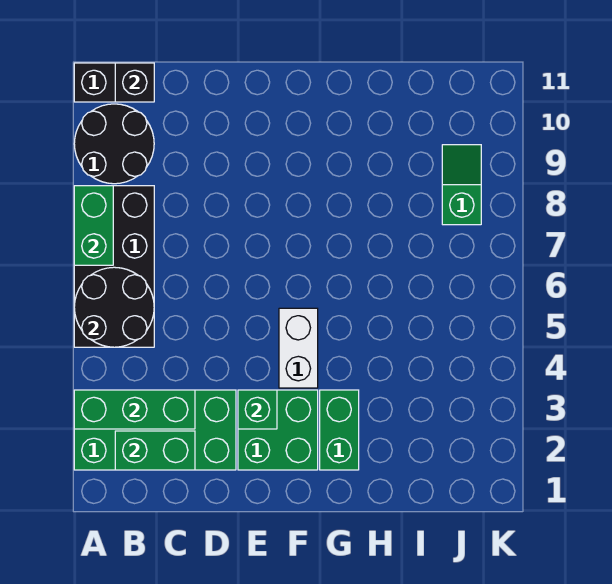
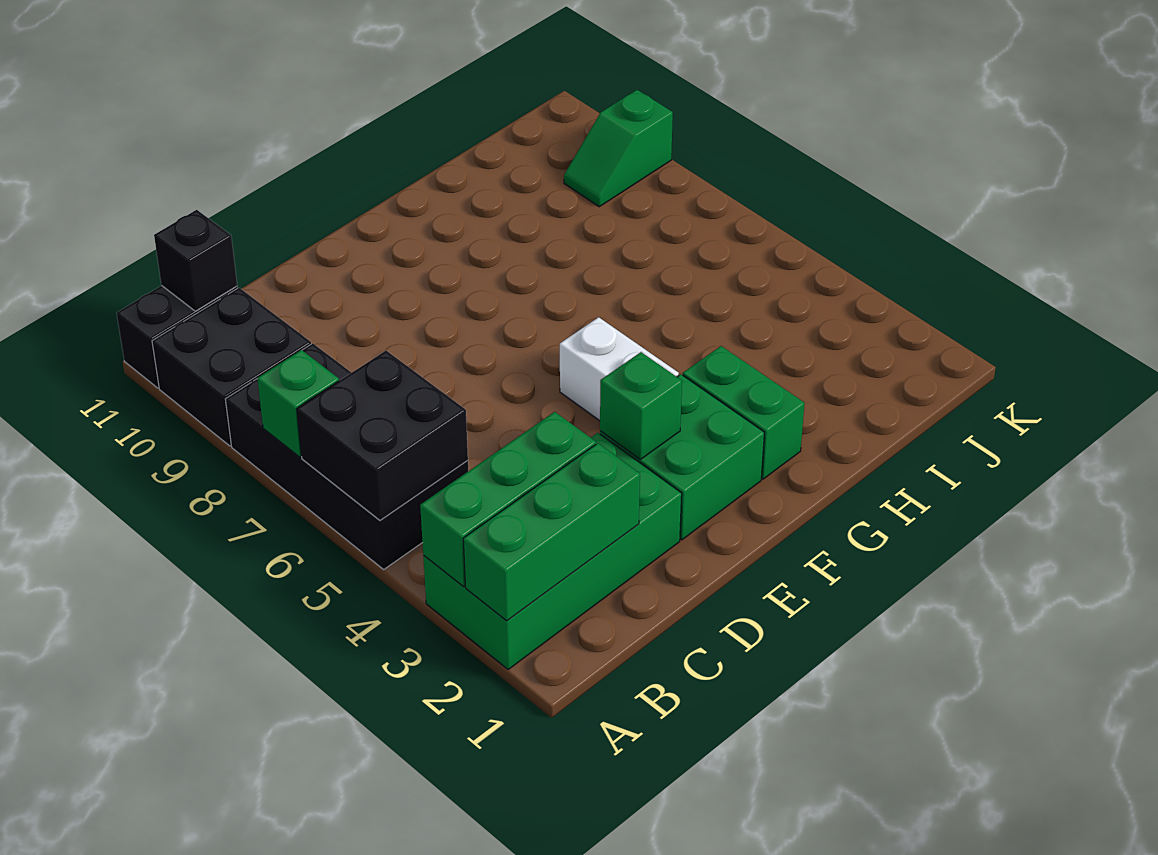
black 2x2 round brick [74,267,154,347] -> black 2x2 brick [297,351,468,520]
green 1x2 brick [74,186,113,265] -> green 1x1 brick [257,350,339,457]
black 2x2 round brick [74,104,154,184] -> black 2x2 brick [152,288,311,446]
green 1x2 brick [115,431,195,470] -> green 1x3 brick [463,443,640,621]
green 1x2 slope [442,145,481,225] -> green 1x2 slope turned to [564,90,673,207]

